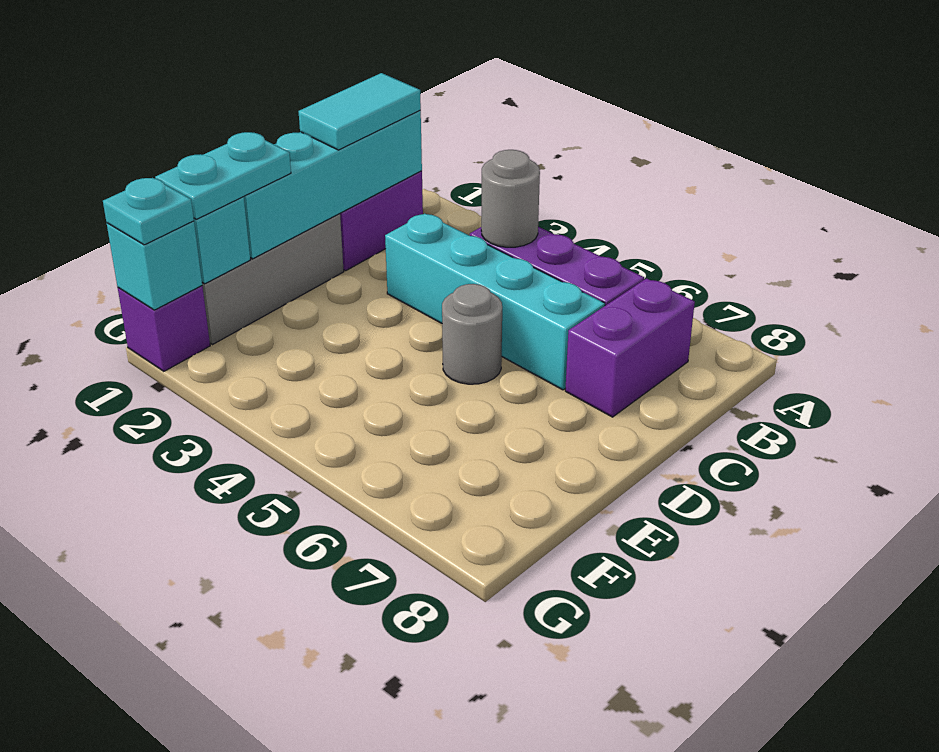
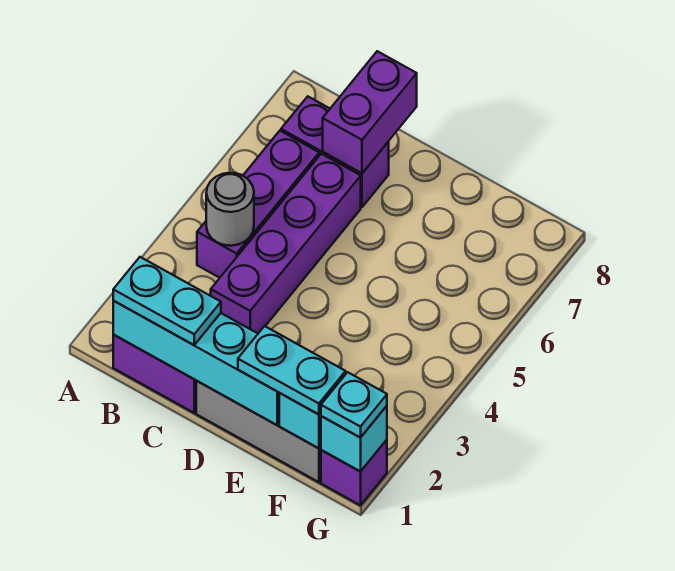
cyan 1x2 tile [298,73,421,150] -> cyan 1x2 plate [113,257,221,345]
cyan 1x4 brick [385,214,605,390] -> purple 1x4 brick [211,154,361,333]
none -> purple 1x2 brick [323,51,417,173]
grey 1x1 round brick [442,284,502,384] -> none

